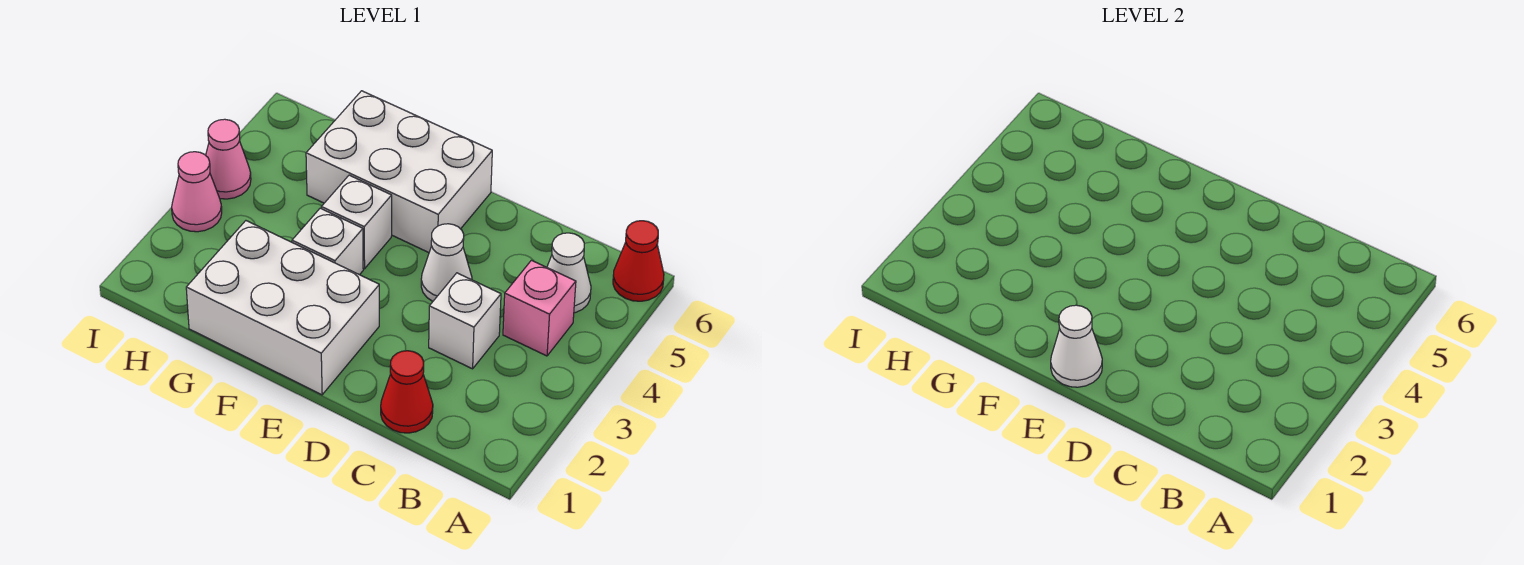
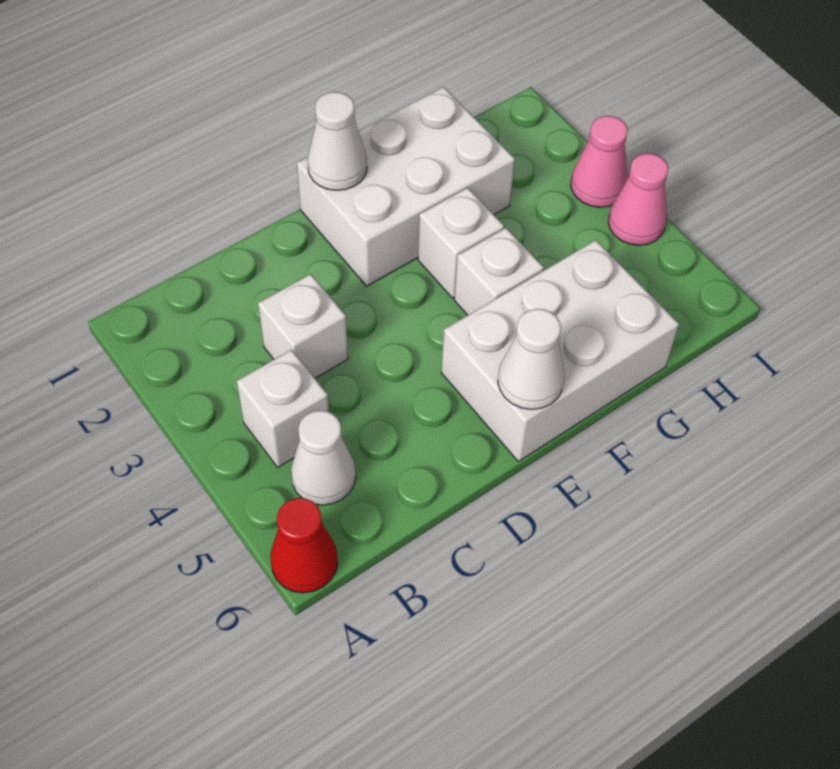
pink 1x1 brick [503,260,576,356] -> white 1x1 brick [237,350,329,467]
red 1x1 cone [381,351,433,433] -> none
white 1x1 cone [421,224,472,301] -> white 1x1 cone moved to [498,309,565,409]

